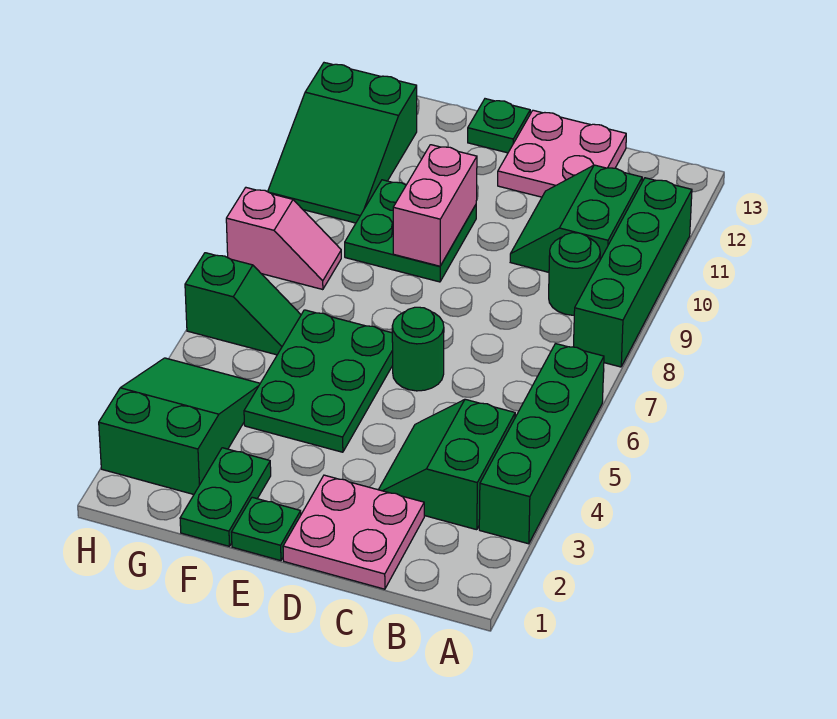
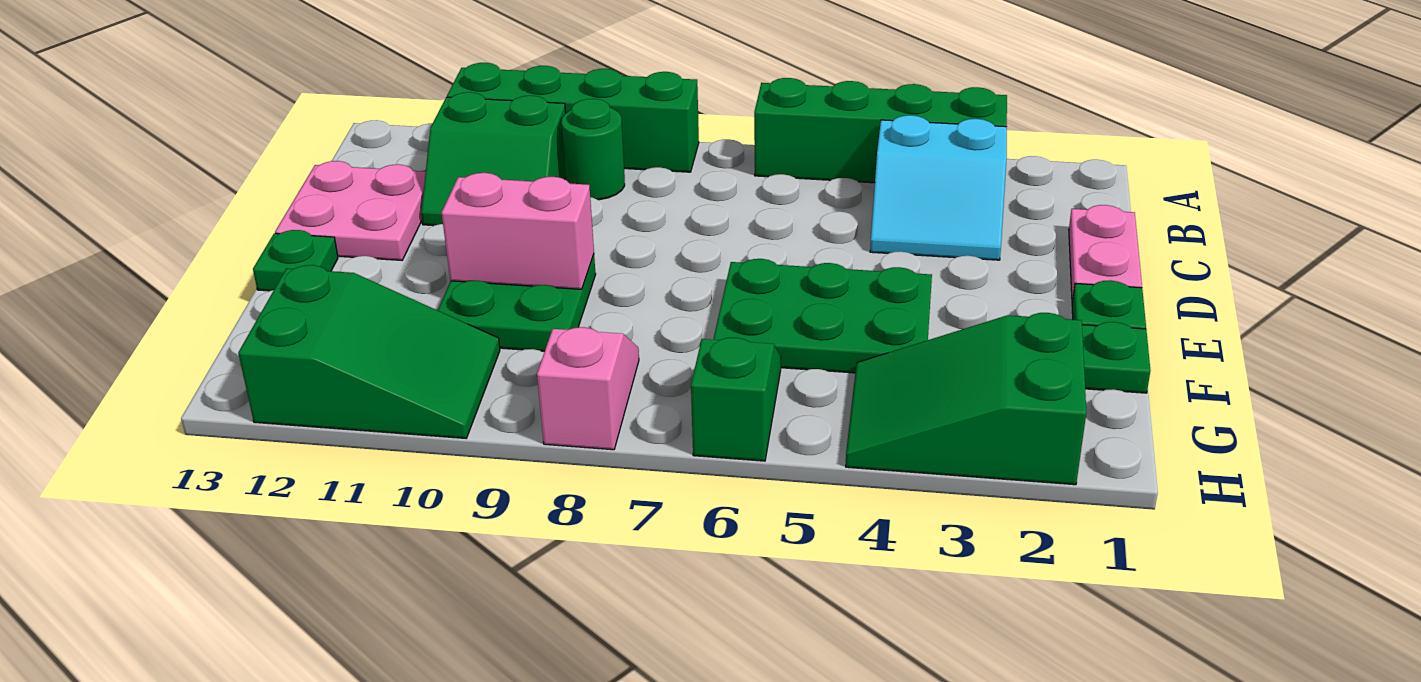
green 2x2 slope [379,399,515,530] -> cyan 2x2 slope [870,115,1007,260]
pink 2x2 plate [283,475,424,589] -> pink 1x2 plate [1069,205,1142,302]
green 1x1 round brick [392,307,444,391] -> none

